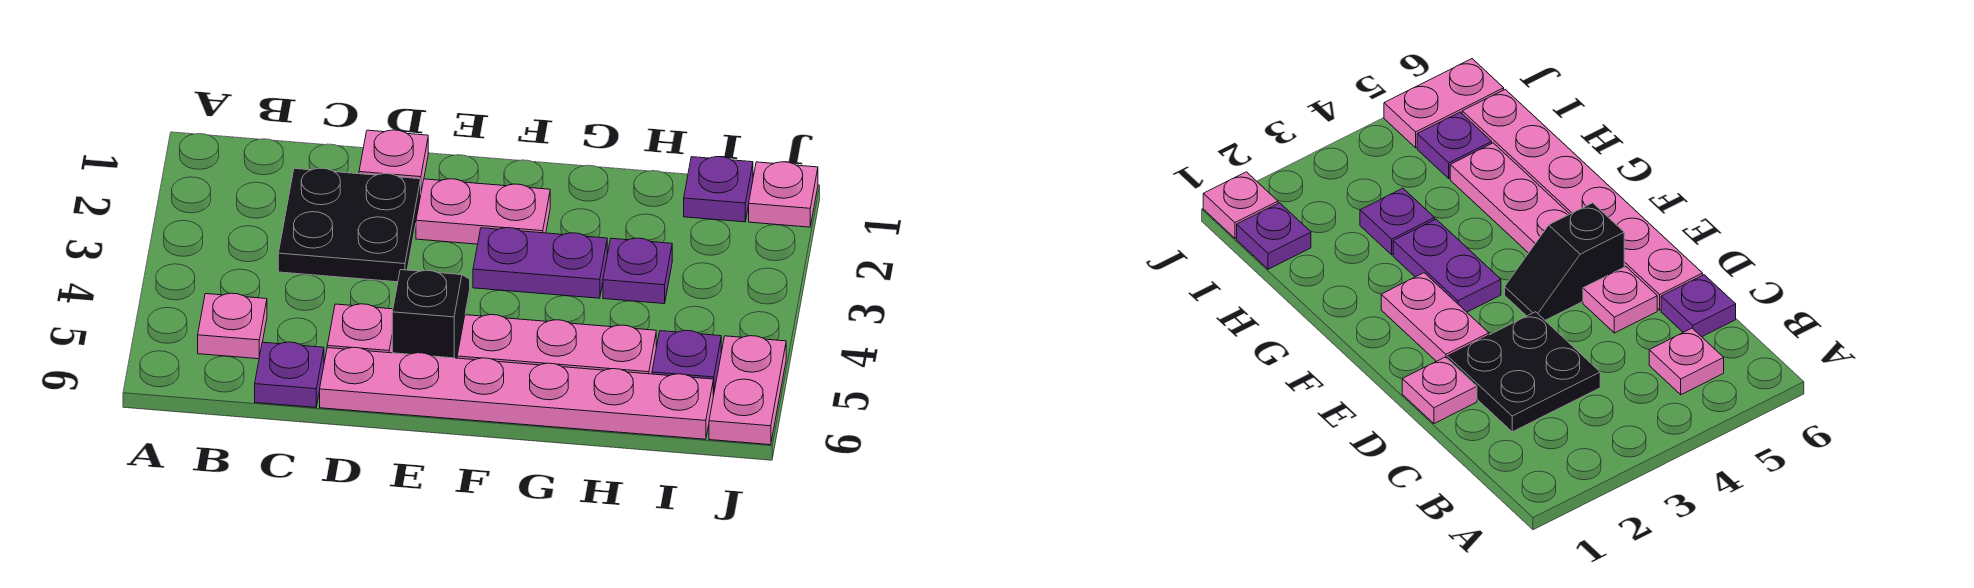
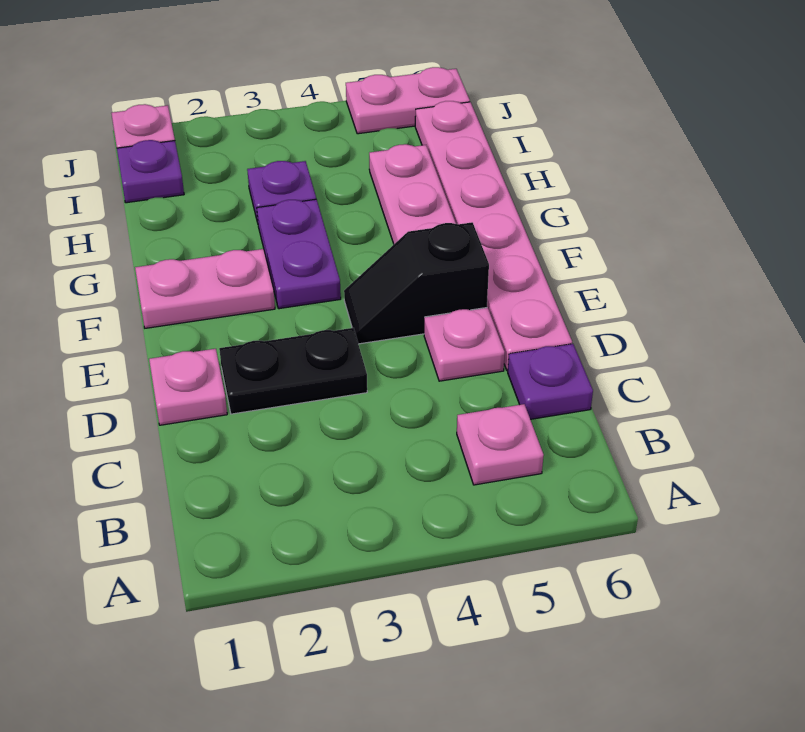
black 2x2 plate [278,168,421,282] -> black 1x2 plate [219,328,367,414]
pink 1x2 plate [416,179,550,244] -> pink 1x2 plate turned to [135,249,275,328]
purple 1x1 plate [652,330,721,396] -> none

